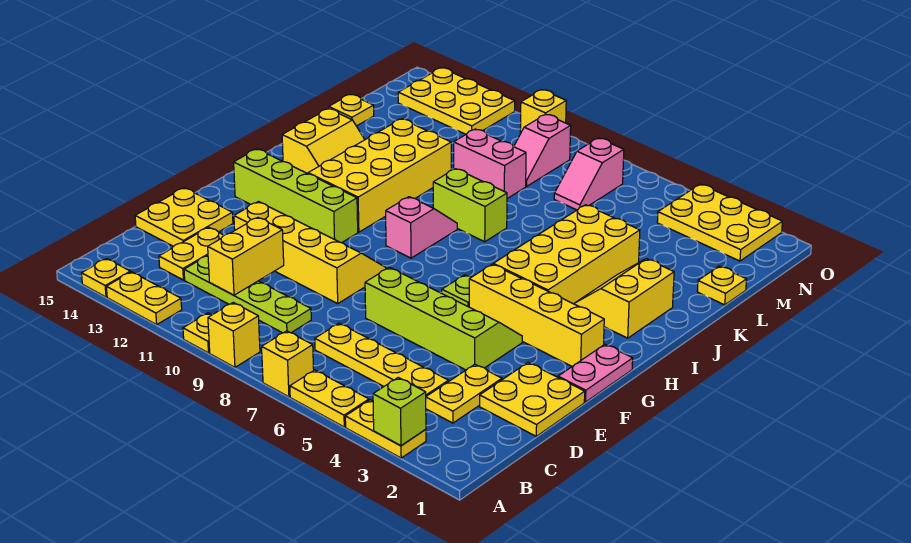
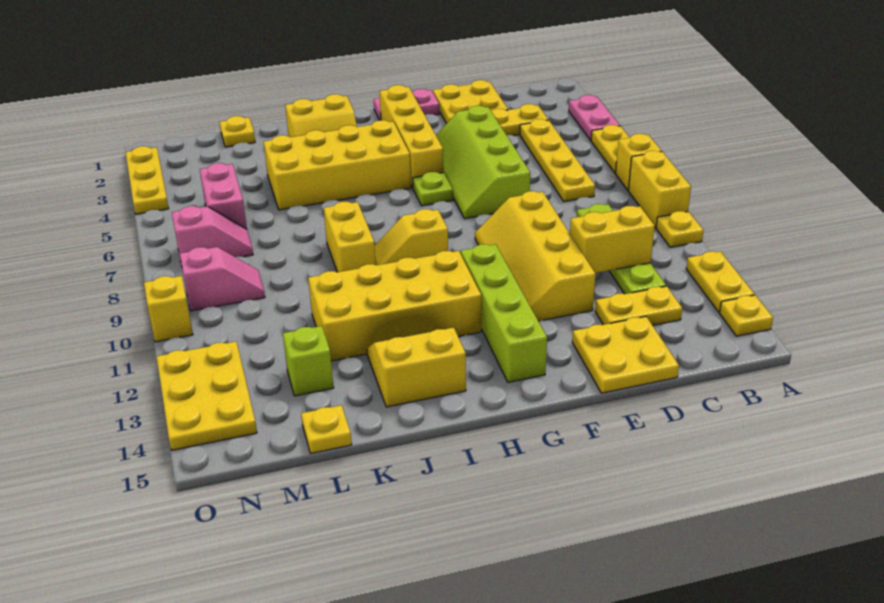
yellow 1x2 plate [345,400,426,458] -> pink 1x2 plate [569,95,620,140]
lime 1x1 brick [373,378,426,446] -> lime 1x1 brick moved to [283,326,334,396]
yellow 1x1 brick [208,303,260,367] -> yellow 1x2 brick [628,151,691,228]
pink 1x2 slope [386,197,457,258] -> yellow 1x2 slope [375,209,448,265]
lime 1x2 brick [433,169,507,242] -> yellow 1x2 brick [324,202,376,272]
pink 1x2 brick [454,129,526,199] -> pink 1x2 brick moved to [200,163,247,229]
yellow 2x3 plate [657,184,782,261] -> yellow 1x3 plate [125,146,169,214]

